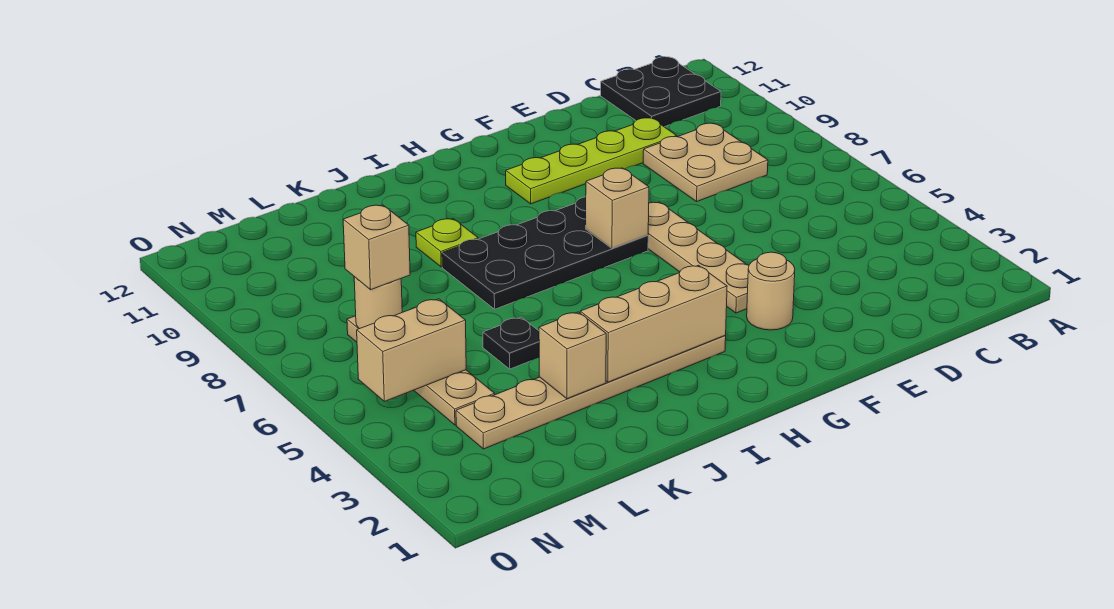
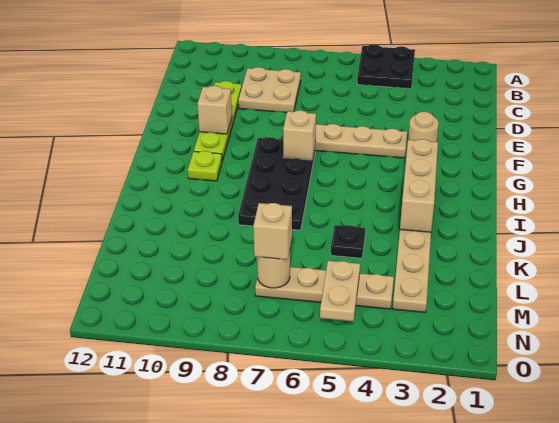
black 2x2 plate [601,57,721,127] -> black 2x2 plate moved to [357,44,415,89]
lime 1x1 plate [416,219,478,267] -> lime 1x1 plate moved to [188,151,222,181]
tan 1x1 brick [539,312,606,399] -> tan 1x1 brick moved to [197,86,232,134]
tan 1x2 brick [357,299,466,401] -> tan 1x2 plate [320,261,360,321]

